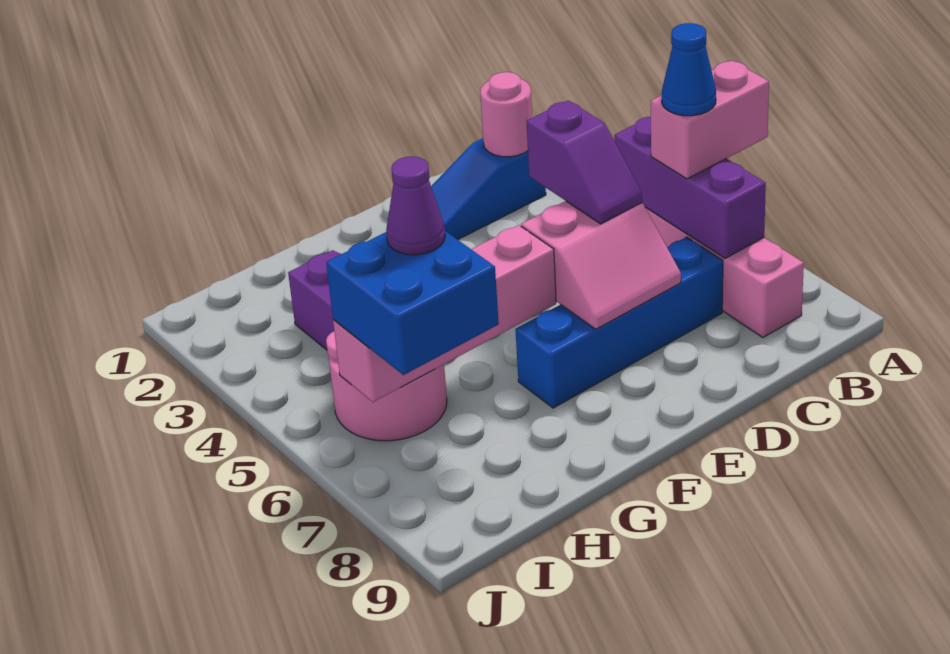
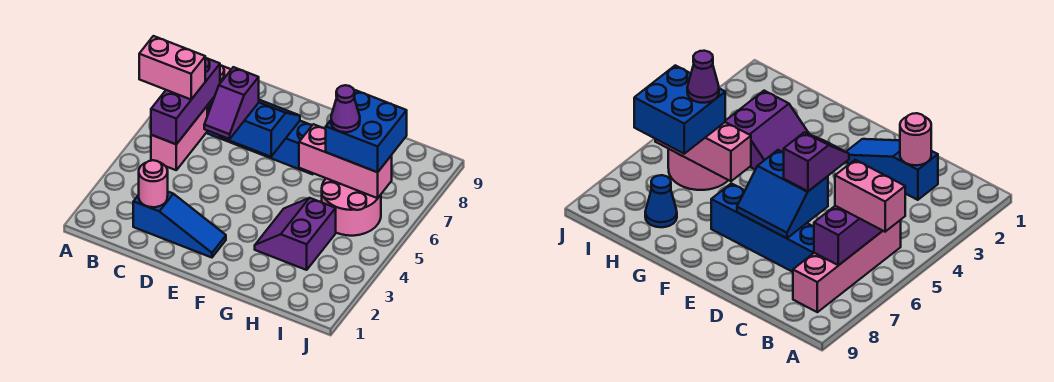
blue 1x1 cone [662,23,716,116] -> blue 1x1 cone moved to [645,175,677,227]
purple 1x2 slope [527,100,642,224] -> purple 1x2 slope turned to [204,67,259,139]
pink 2x2 slope [521,201,681,329] -> blue 2x2 slope [219,100,300,157]
pink 1x4 brick [333,225,556,402] -> pink 1x3 brick [299,124,392,198]

